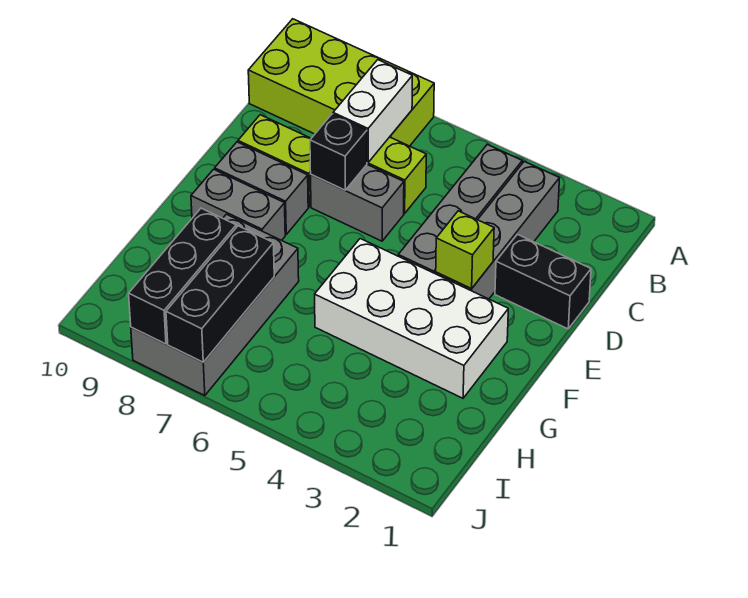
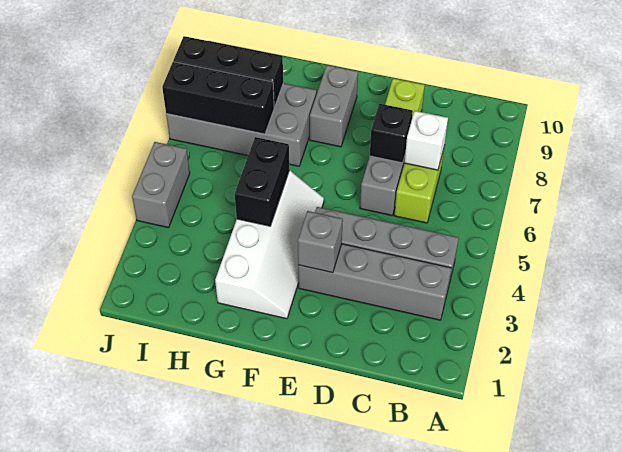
lime 2x4 brick [248,19,434,146] -> none
white 1x2 brick [333,60,412,163] -> white 1x1 brick [405,111,448,170]
black 1x2 brick [495,234,591,329] -> black 1x2 brick moved to [235,137,289,226]
lime 1x1 brick [436,211,494,289] -> grey 1x1 brick [298,211,343,273]
grey 1x2 brick [215,142,308,234] -> grey 1x2 brick moved to [132,142,190,228]
white 2x4 brick [315,239,508,398] -> white 2x4 slope [215,170,324,319]

